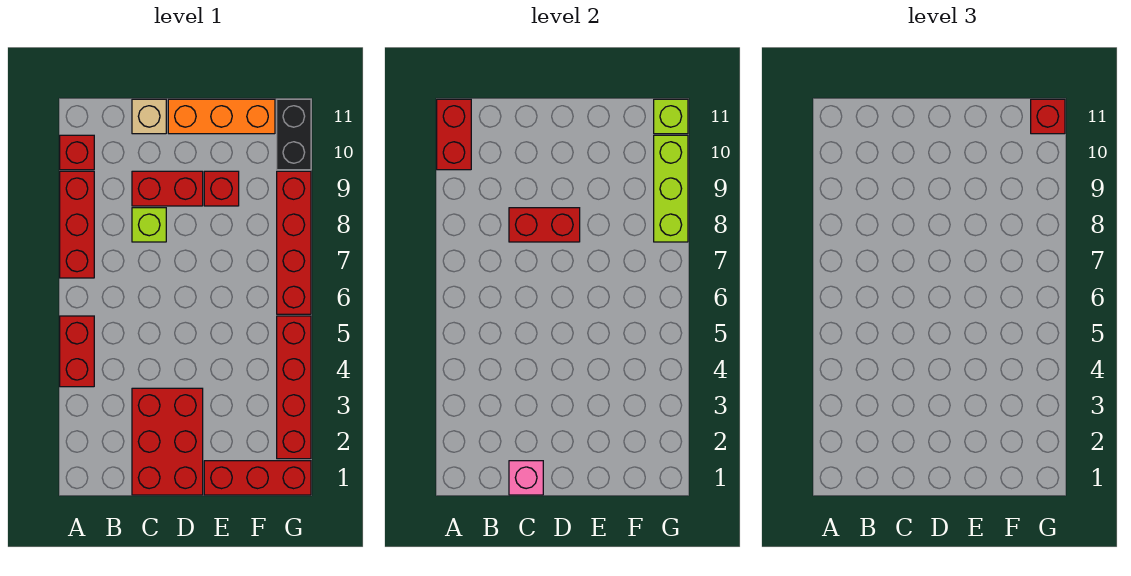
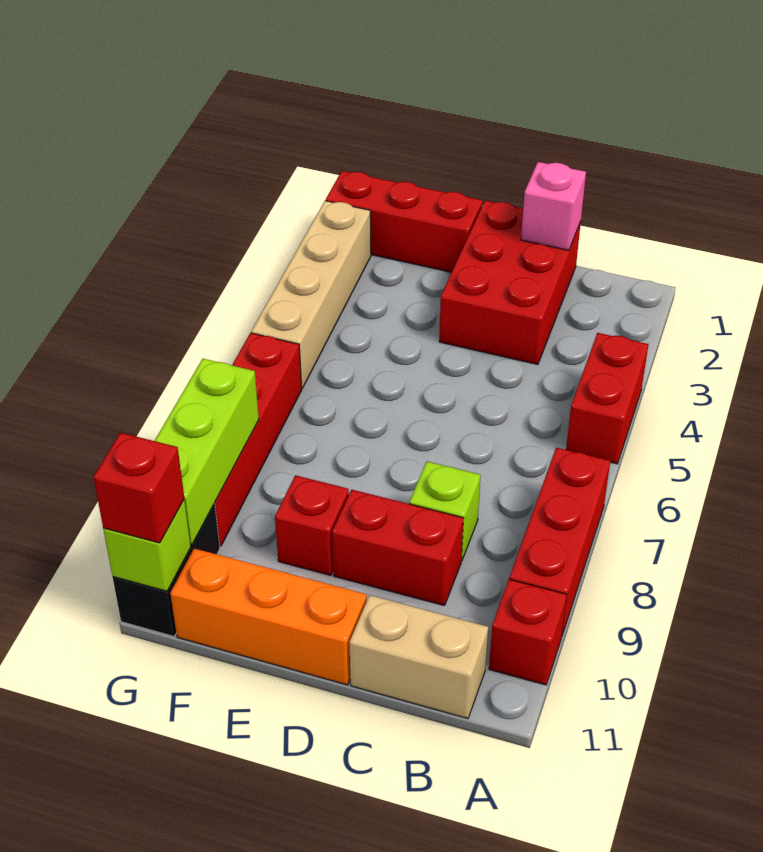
red 1x2 brick [437,99,471,170] -> none
red 1x2 brick [509,208,580,242] -> none
tan 1x1 brick [132,99,166,134] -> tan 1x2 brick [349,595,488,719]
red 1x4 brick [277,316,311,459] -> tan 1x4 brick [251,201,371,388]

